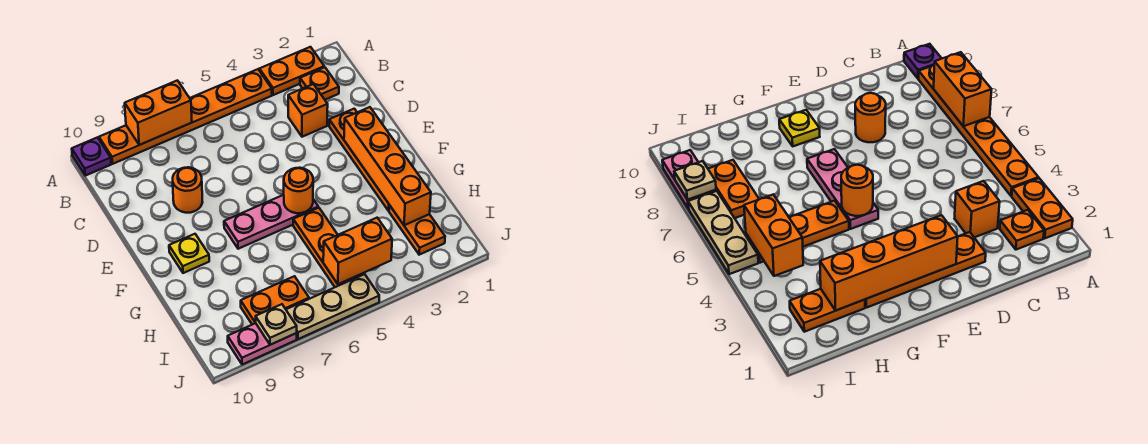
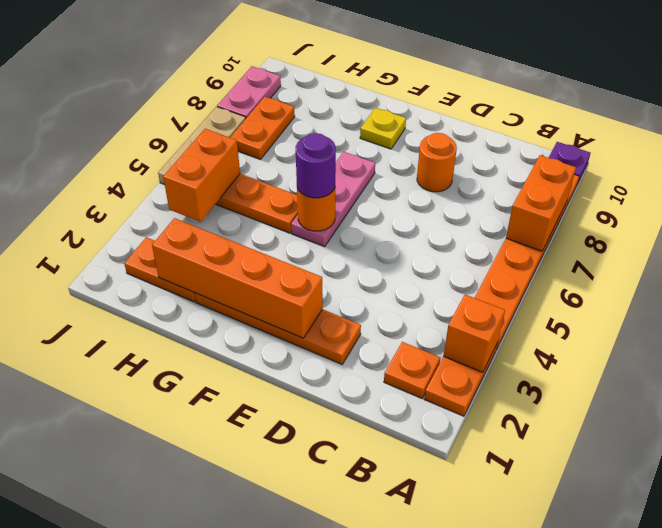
orange 1x1 brick [288,84,328,137] -> orange 1x1 brick moved to [444,295,505,372]
none -> purple 1x1 round brick [296,133,336,198]
tan 1x1 plate [256,304,297,345] -> none

